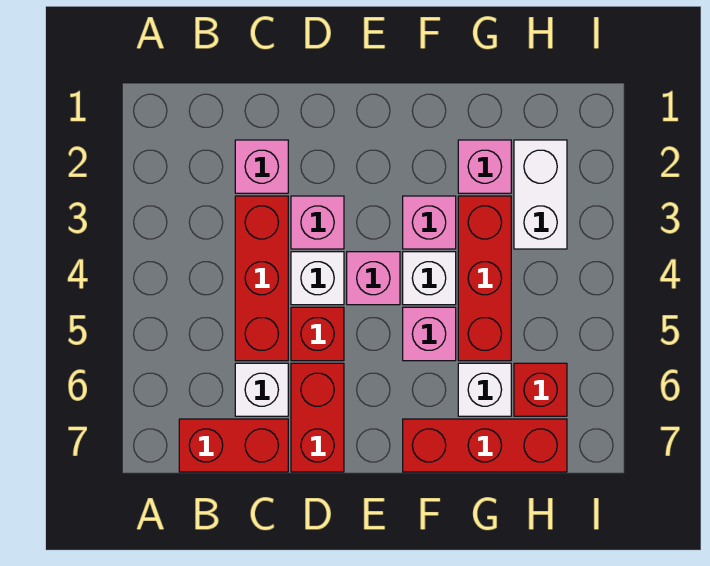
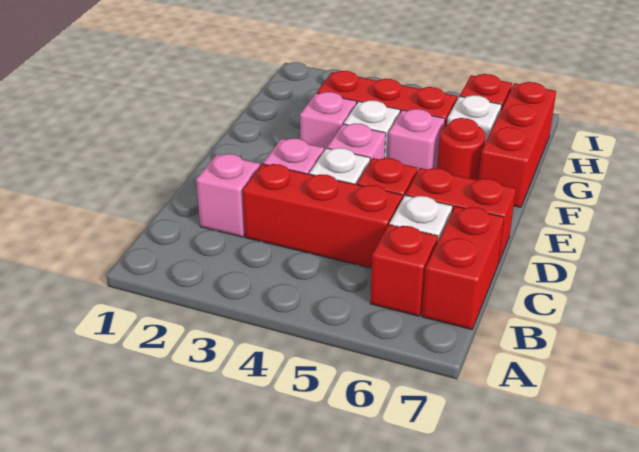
none -> red 1x1 brick [370,225,438,316]
none -> red 1x1 round brick [437,118,486,180]
pink 1x1 brick [458,140,511,193] -> none
white 1x2 brick [514,140,567,249] -> none

